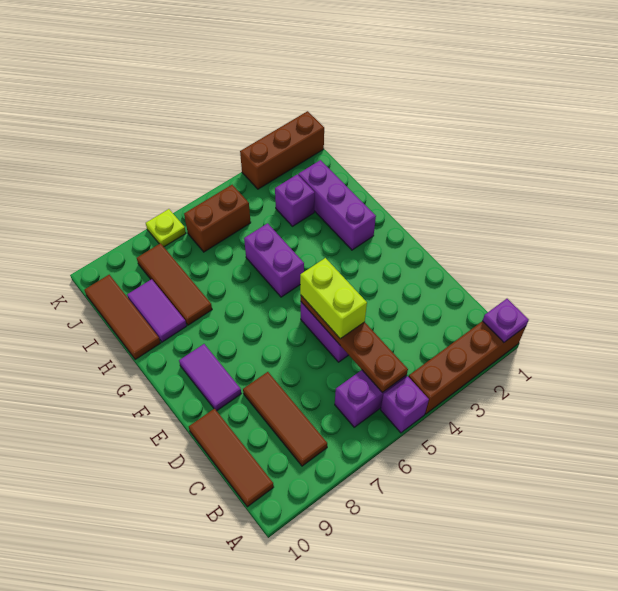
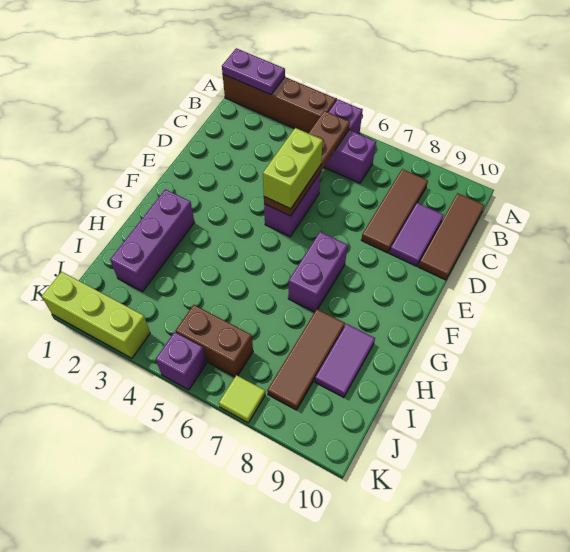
purple 1x1 plate [483,299,529,342] -> purple 1x2 plate [222,48,285,95]
purple 1x2 tile [179,344,241,411] -> purple 1x2 tile moved to [390,203,443,266]
purple 1x2 brick [244,223,304,297] -> purple 1x2 brick moved to [288,232,348,312]
brown 1x3 tile [85,275,160,360] -> none
purple 1x1 brick [275,174,315,226] -> purple 1x1 brick moved to [156,332,207,390]
brown 1x3 brick [240,111,324,189] -> lime 1x3 brick [42,272,150,358]
lime 1x1 plate [146,209,186,247] -> lime 1x1 tile [219,375,265,423]

